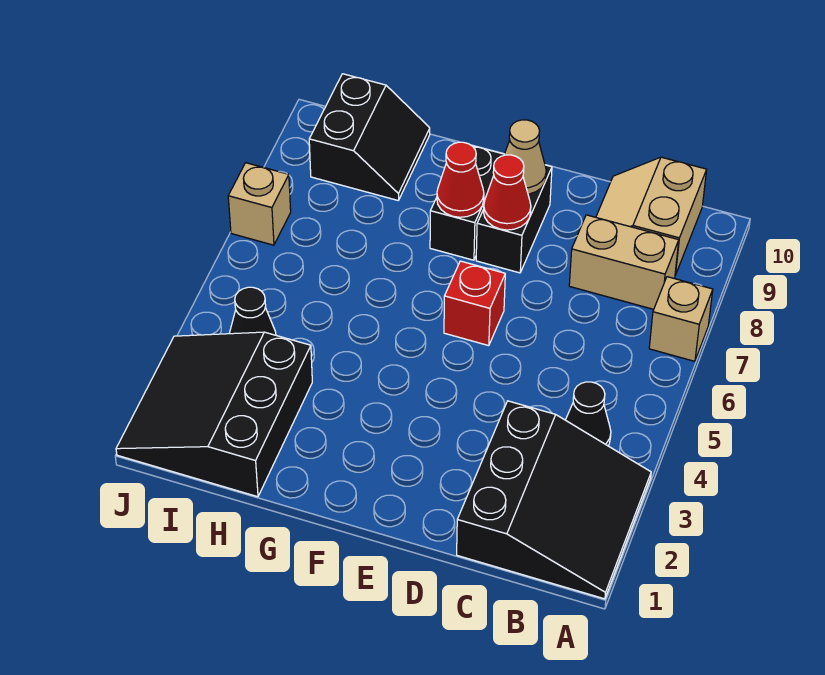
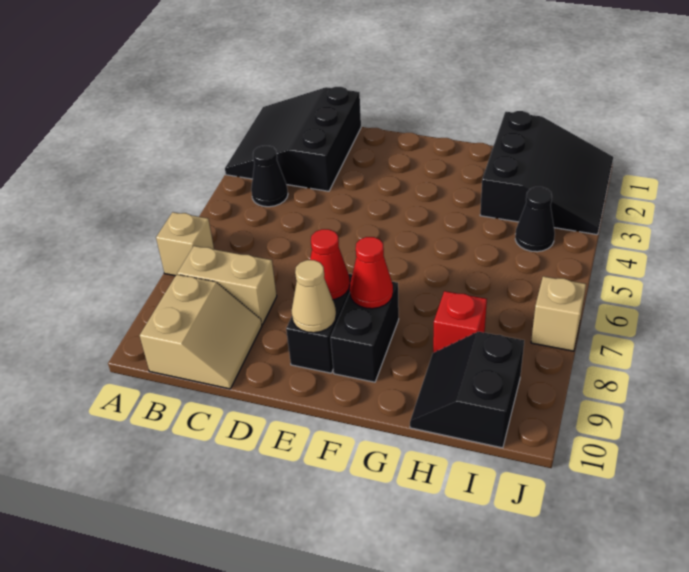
red 1x1 brick [444,261,505,346] -> red 1x1 brick moved to [433,291,487,353]

